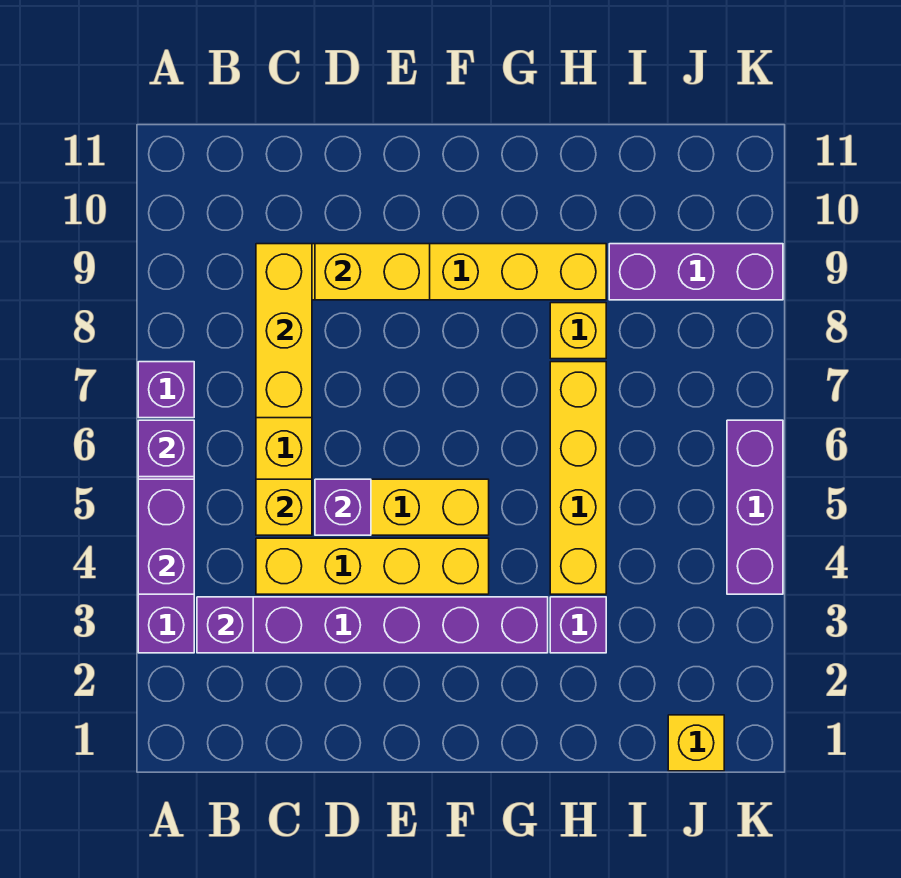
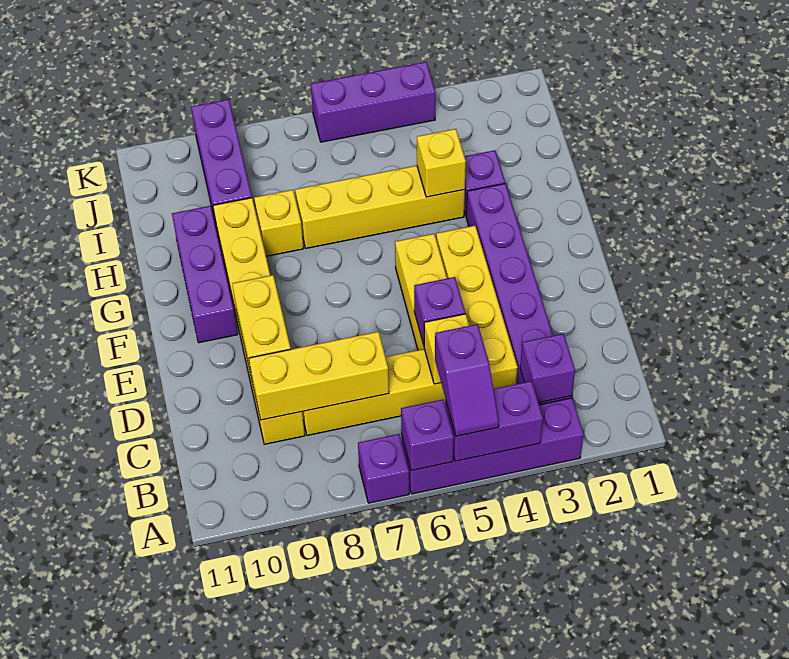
none -> purple 1x2 slope [435,324,499,436]
none -> purple 1x3 brick [172,206,238,343]
yellow 1x1 brick [668,715,724,771] -> yellow 1x1 brick moved to [417,129,466,197]

